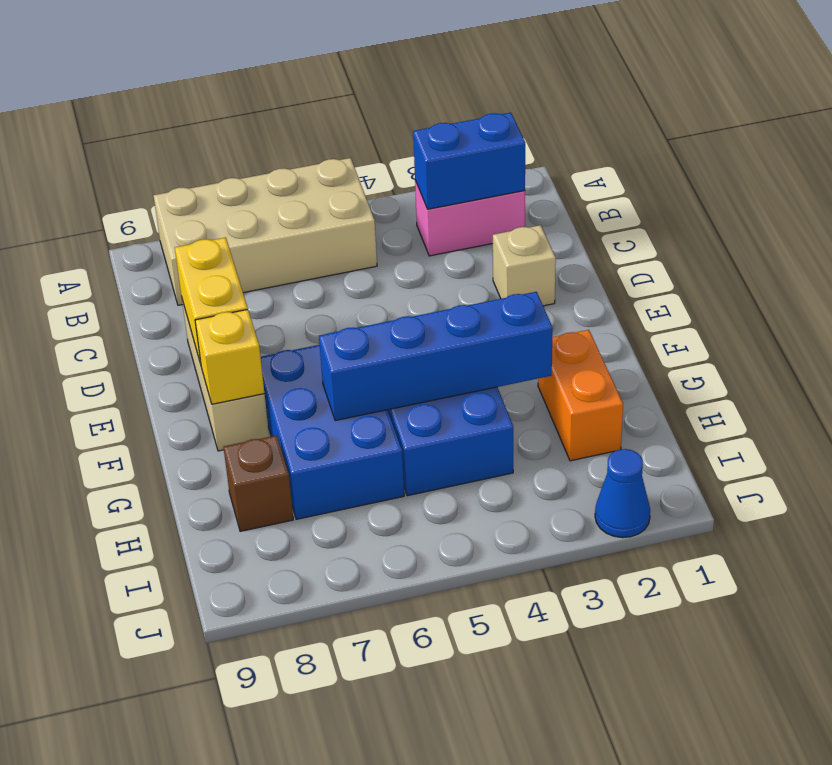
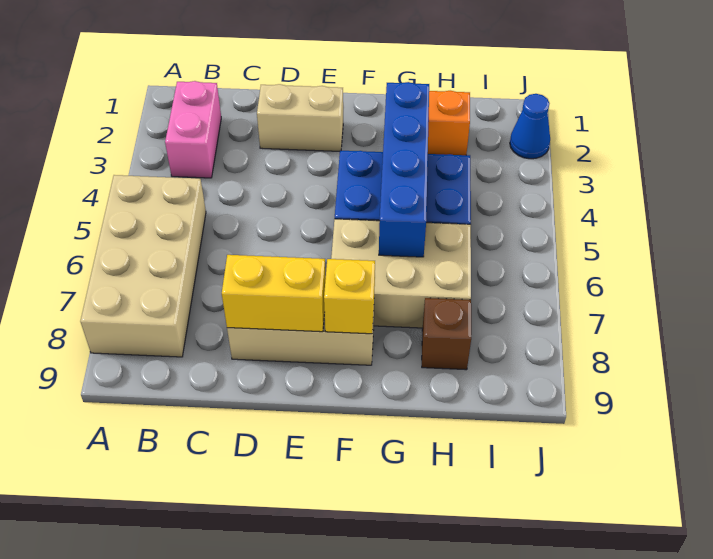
blue 1x2 brick [413,113,525,209] -> none
tan 1x1 brick [493,225,556,306] -> tan 1x2 brick [257,84,343,151]
blue 2x3 brick [261,345,404,519] -> tan 2x3 brick [331,219,471,328]

